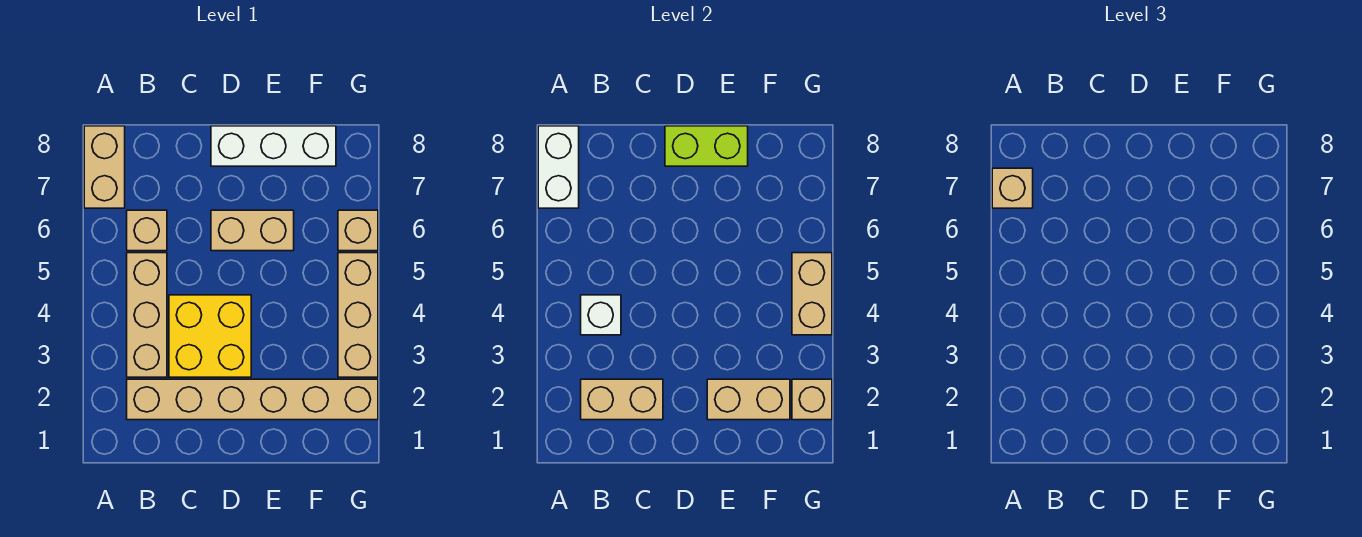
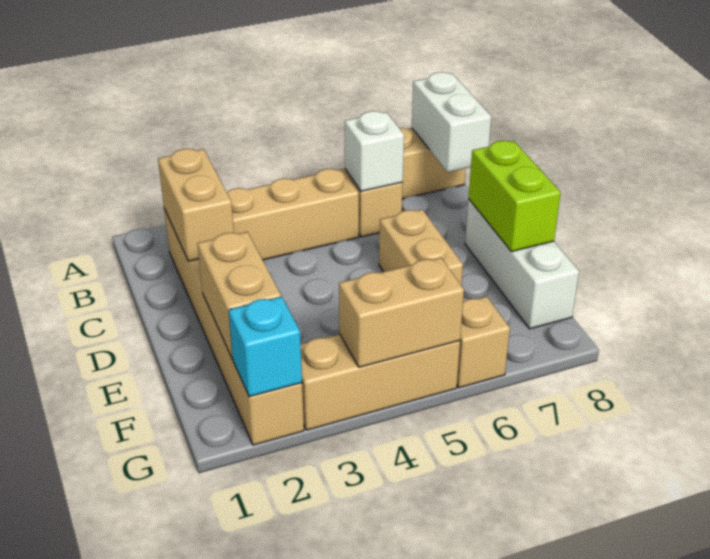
white 1x2 brick [538,126,579,208] -> white 1x2 brick turned to [412,72,491,172]
tan 1x1 brick [992,168,1033,208] -> none
white 1x1 brick [581,295,621,335] -> white 1x1 brick moved to [345,111,404,191]
yellow 2x2 brick [169,295,251,377] -> none
tan 1x1 brick [792,379,832,420] -> cyan 1x1 brick [229,297,302,397]

